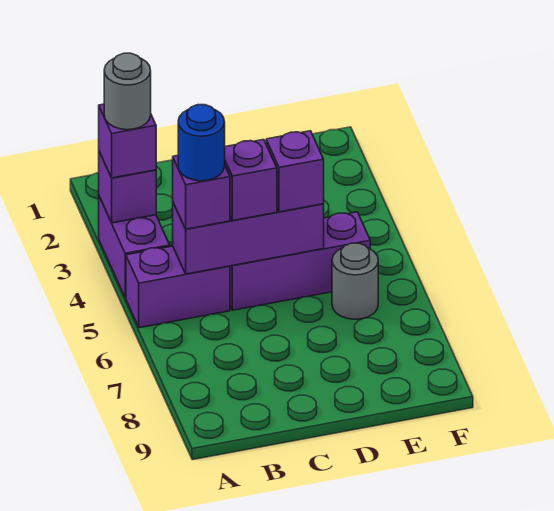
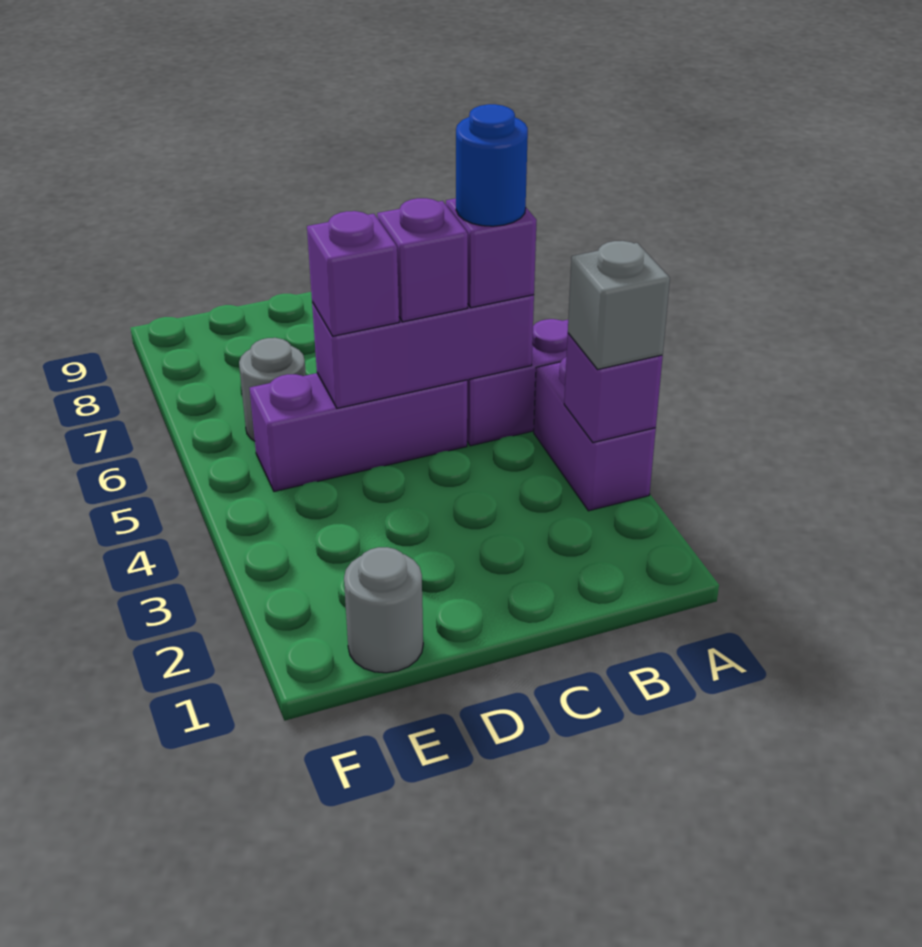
purple 1x1 brick [99,104,156,178] -> grey 1x1 brick [568,241,670,370]
grey 1x1 round brick [104,53,151,130] -> grey 1x1 round brick moved to [344,547,423,673]

